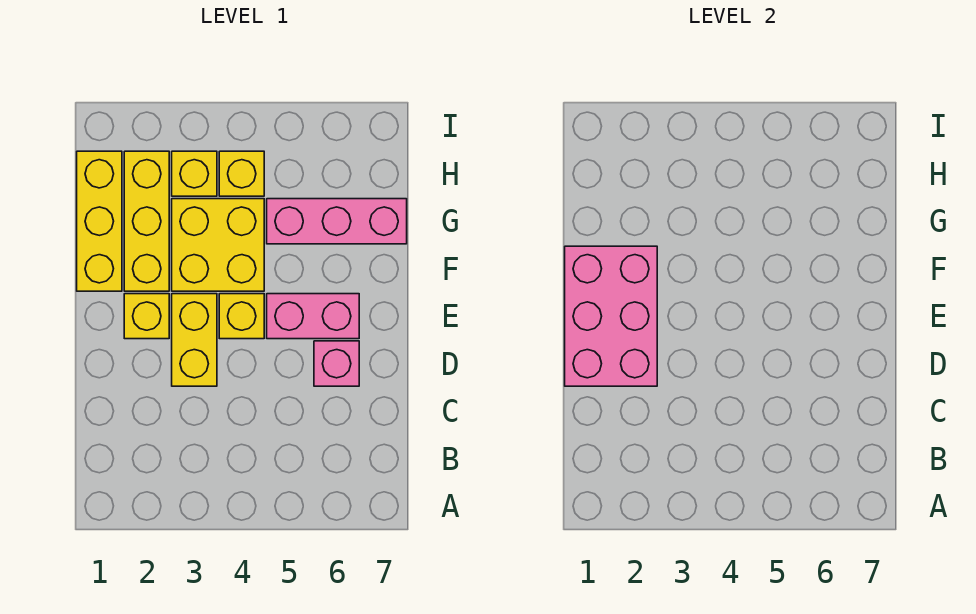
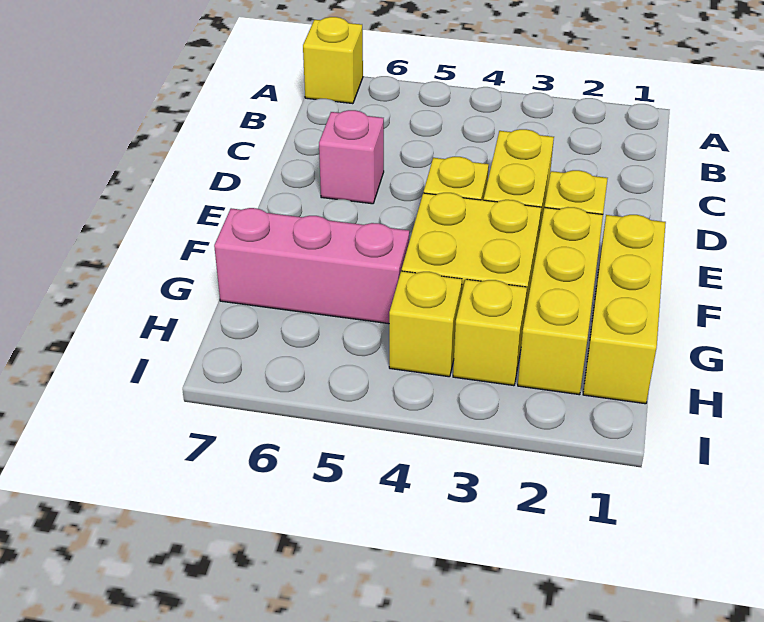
none -> yellow 1x1 brick [303,17,363,104]
pink 2x3 brick [565,246,657,386] -> none
pink 1x2 brick [267,294,359,339] -> none

